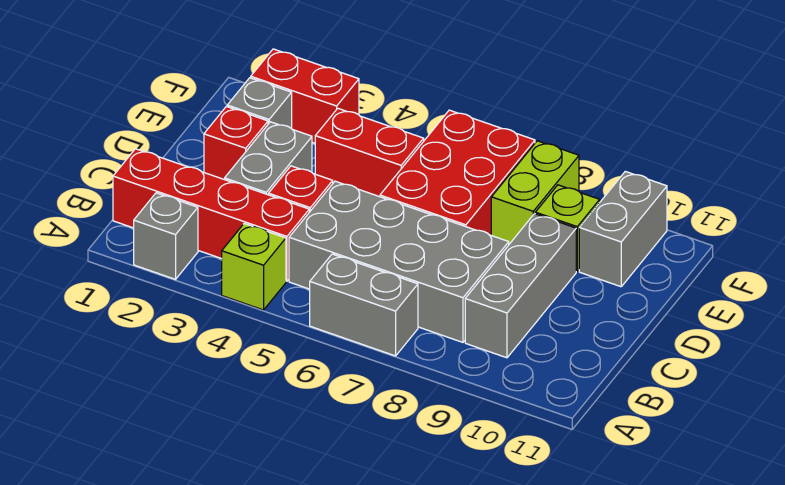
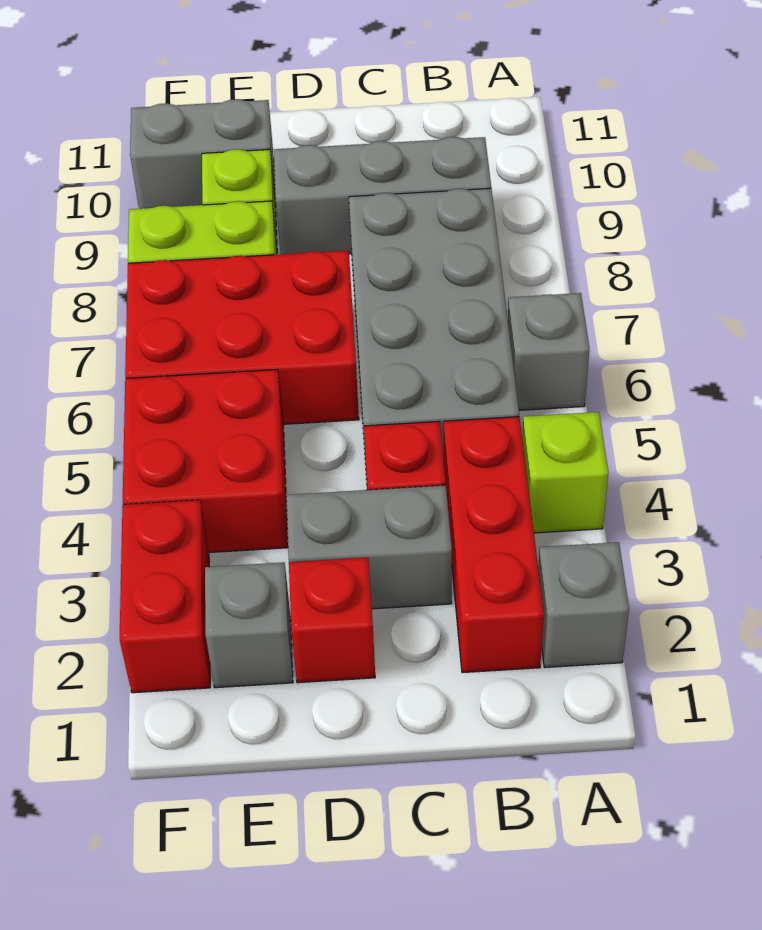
grey 1x2 brick [310,254,418,356] -> grey 1x1 brick [508,293,590,410]
red 1x4 brick [113,149,309,281] -> red 1x3 brick [444,417,544,673]
red 1x2 brick [315,109,424,197] -> red 2x2 brick [123,370,288,553]

